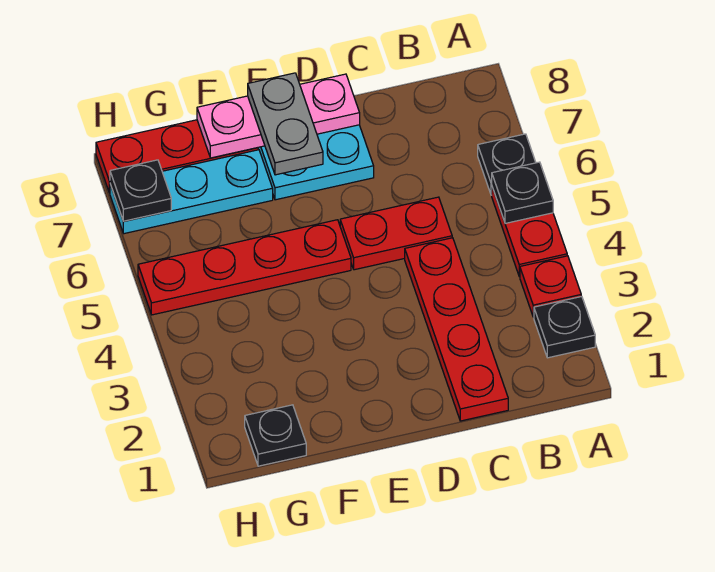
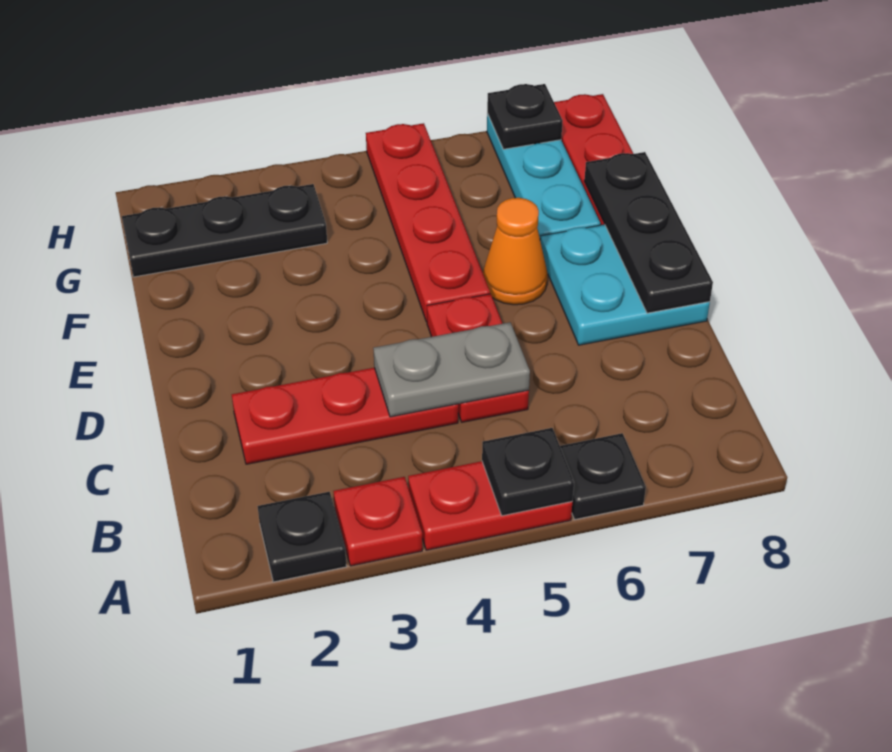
red 1x4 plate [405,238,508,421] -> red 1x3 plate [232,368,458,464]
pink 1x3 plate [197,74,360,158] -> black 1x3 plate [584,152,713,313]
none -> orange 1x1 cone [483,198,548,305]
grey 1x2 plate [248,73,323,175] -> grey 1x2 plate moved to [373,322,530,417]
black 1x1 plate [245,405,306,466] -> black 1x3 plate [122,184,327,277]

